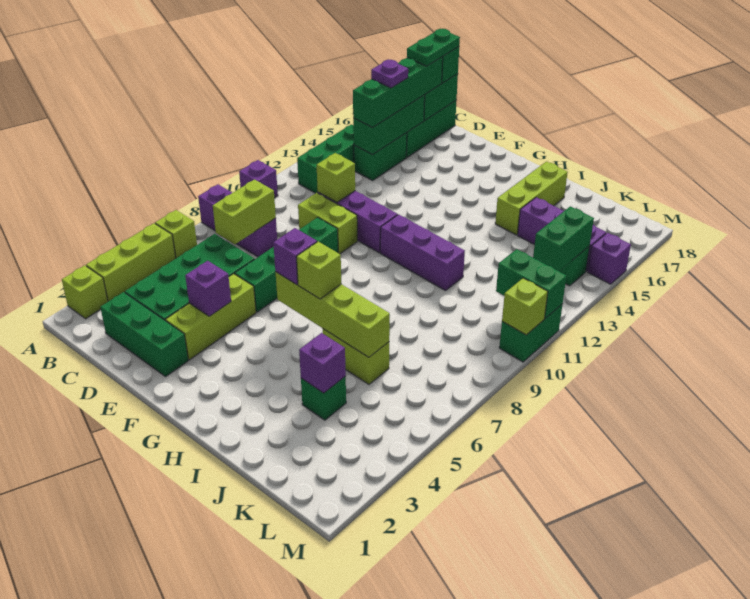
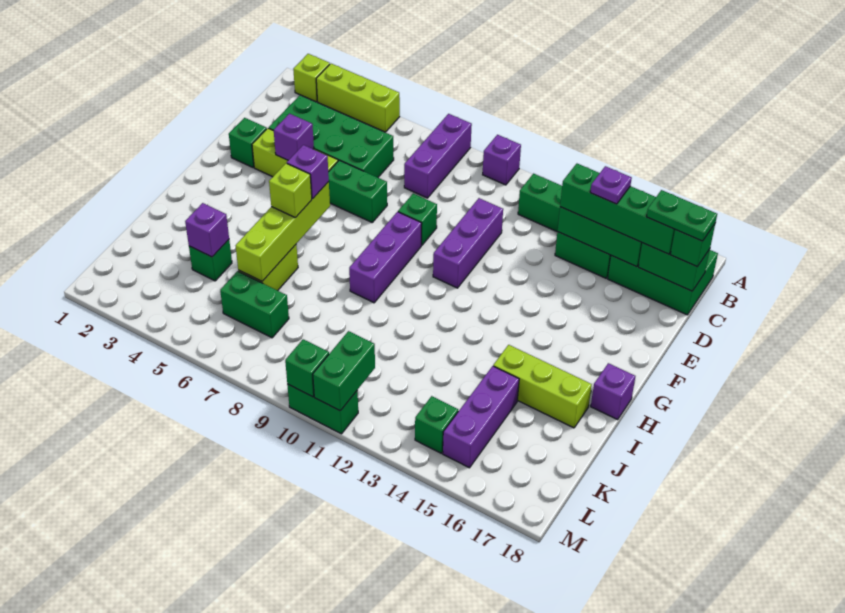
lime 1x1 brick [155,210,197,258] -> none
green 1x3 brick [100,292,188,377] -> green 1x1 brick [229,118,267,167]
lime 1x2 brick [213,180,276,244] -> none
lime 1x2 brick [298,193,357,254] -> none
lime 1x1 brick [317,153,355,202] -> none
purple 1x3 brick [380,214,465,291] -> purple 1x3 brick moved to [349,212,422,303]
green 1x2 brick [533,206,594,271] -> green 1x2 brick moved to [220,271,289,338]
lime 1x1 brick [502,278,548,335] -> green 1x1 brick [285,339,329,397]
purple 1x1 brick [588,233,631,284] -> purple 1x1 brick moved to [591,363,635,420]

